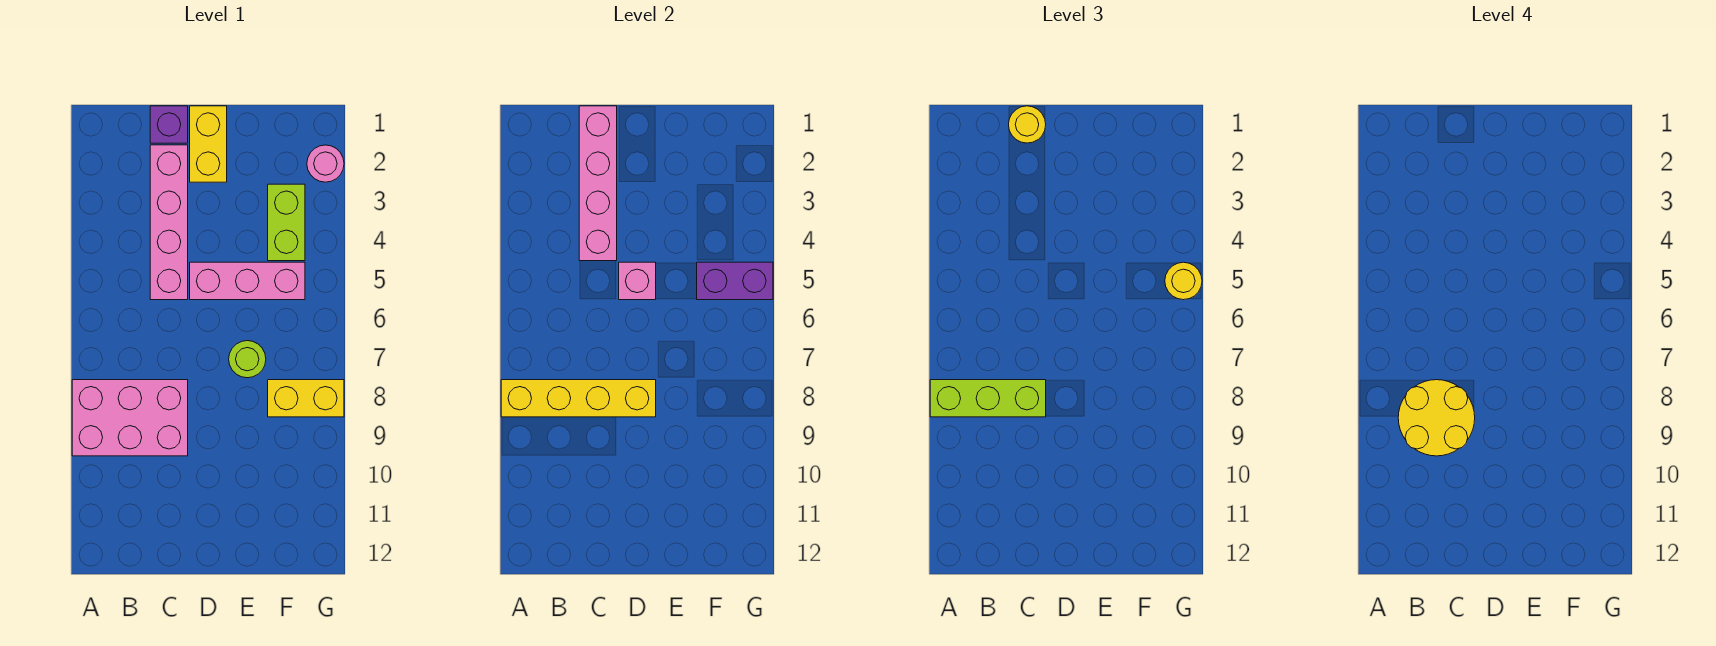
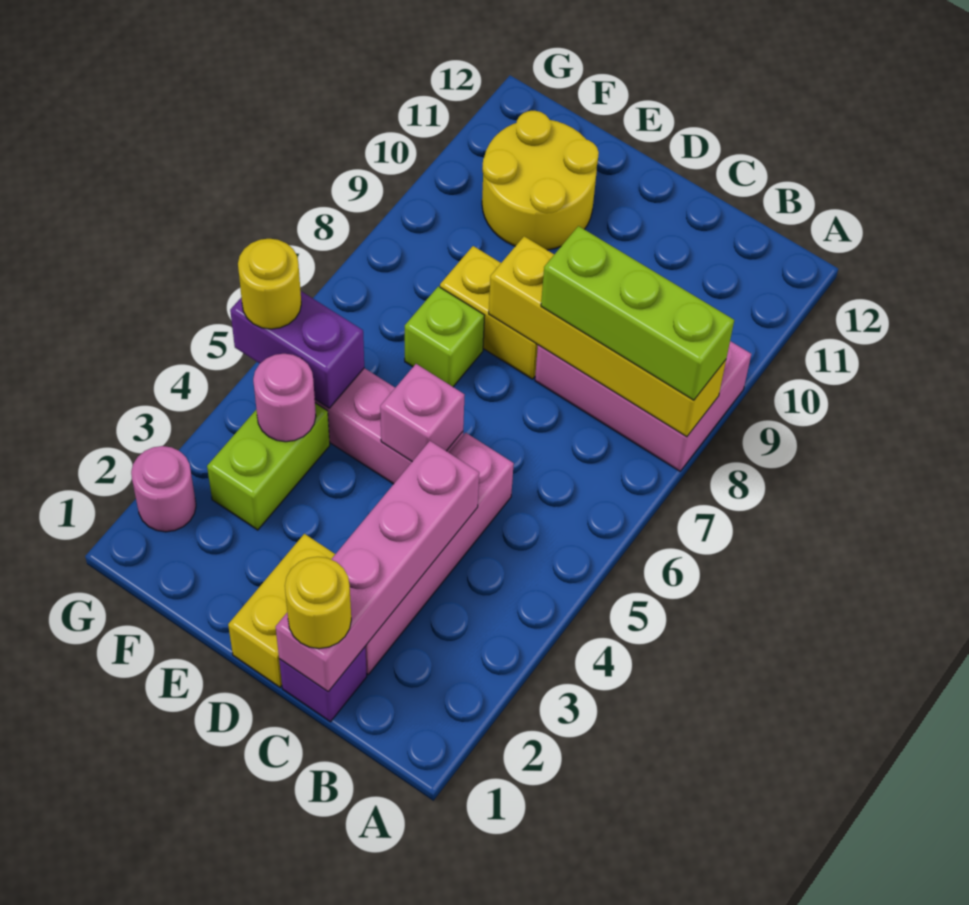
yellow 2x2 round brick [1398,380,1475,456] -> yellow 2x2 round brick moved to [482,111,599,250]
lime 1x1 round brick [229,341,266,378] -> lime 1x1 brick [405,286,485,387]
none -> pink 1x1 round brick [253,354,316,442]
yellow 1x2 brick [268,380,344,417] -> yellow 1x2 brick moved to [440,246,538,379]

